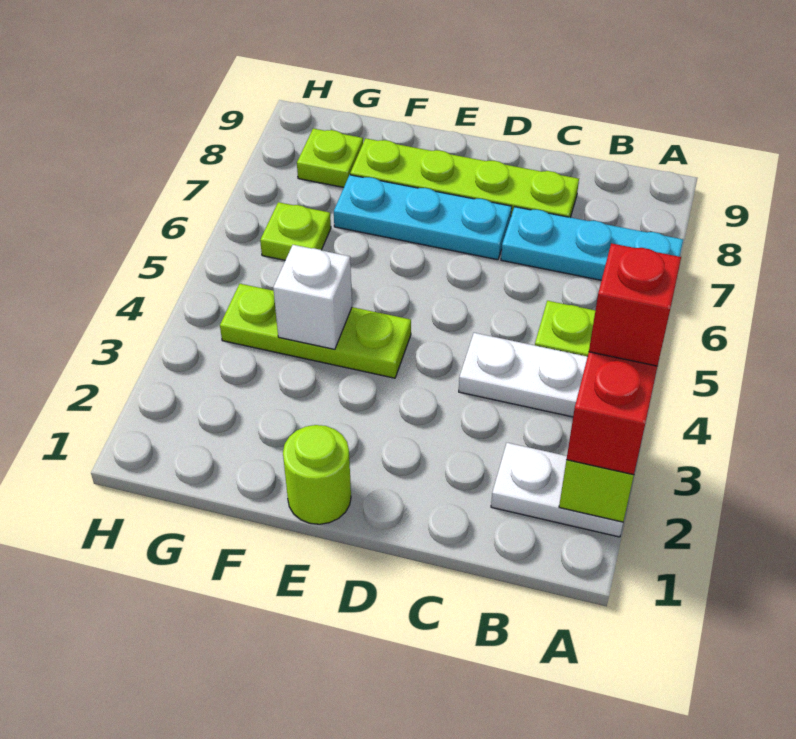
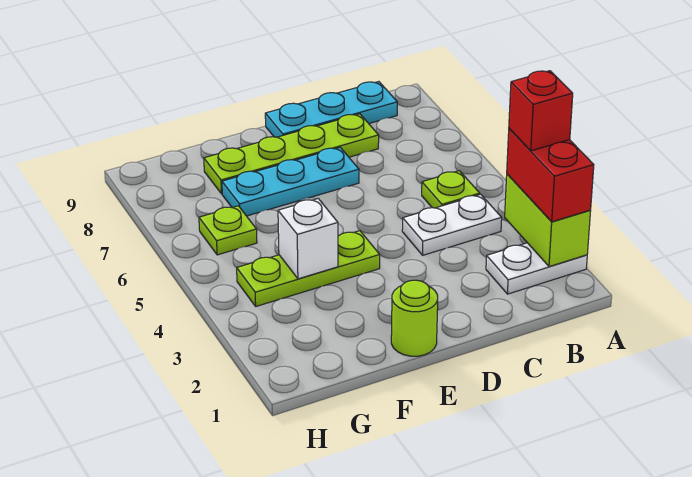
cyan 1x3 plate [501,207,683,280] -> cyan 1x3 plate moved to [265,82,397,137]
lime 1x1 plate [297,129,363,187] -> none

